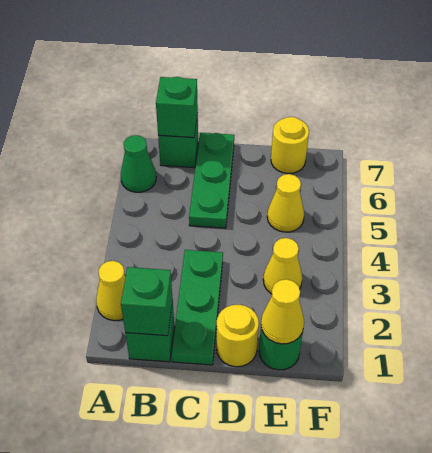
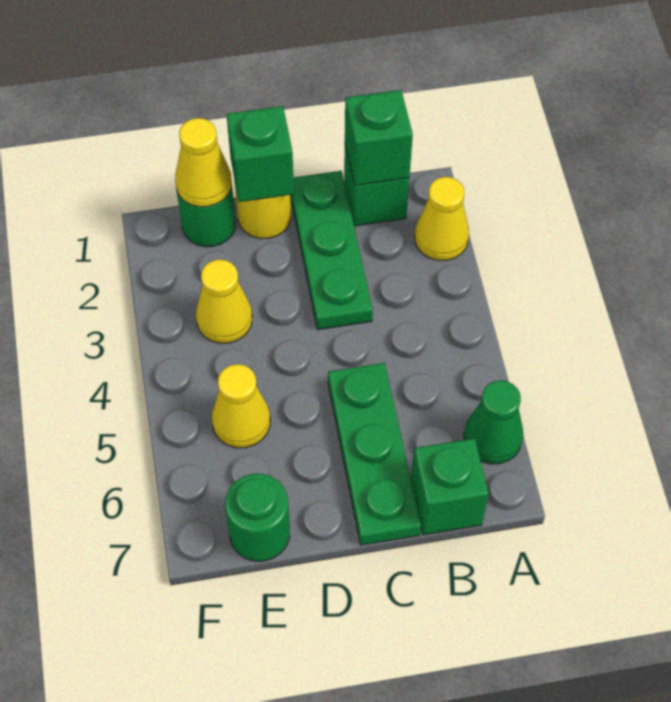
green 1x1 brick [156,77,198,138] -> green 1x1 brick moved to [226,106,294,202]
yellow 1x1 round brick [271,117,309,173] -> green 1x1 round brick [225,474,290,561]

